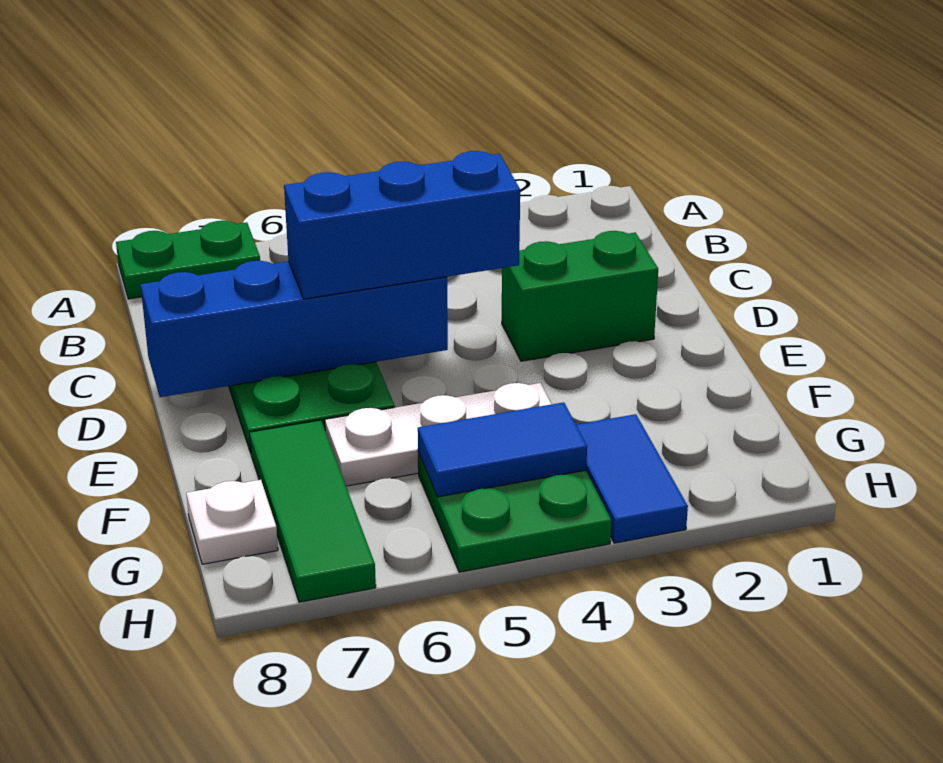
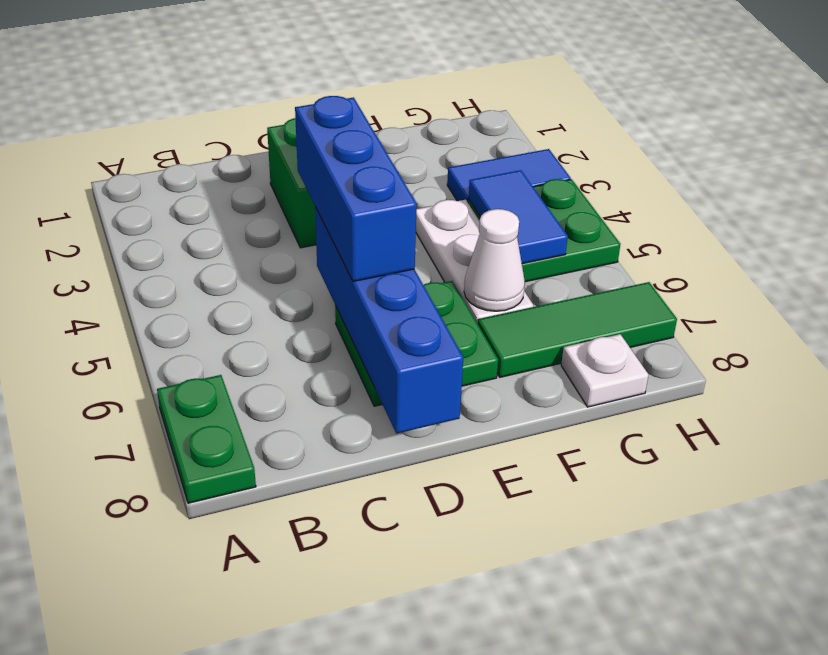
none -> white 1x1 cone [464,209,525,311]

